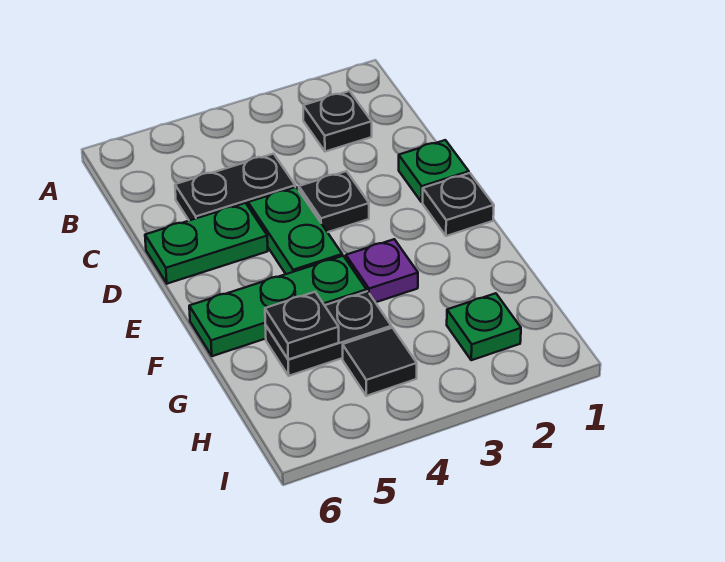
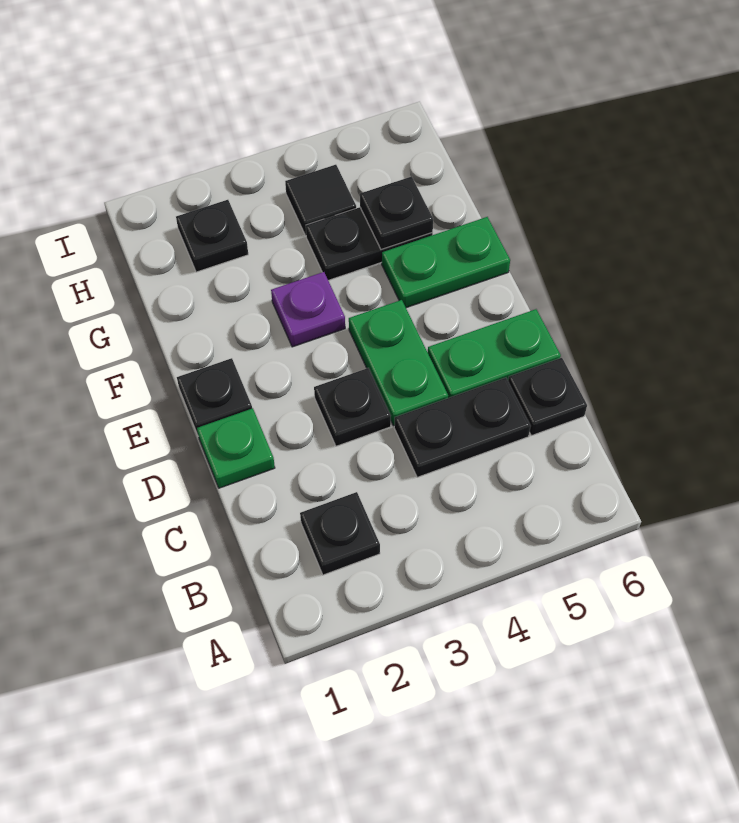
none -> black 1x1 plate [508,358,587,436]
green 1x3 plate [189,256,367,356] -> green 1x2 plate [382,217,510,308]
green 1x1 plate [447,293,521,360] -> black 1x1 plate [176,200,248,272]

